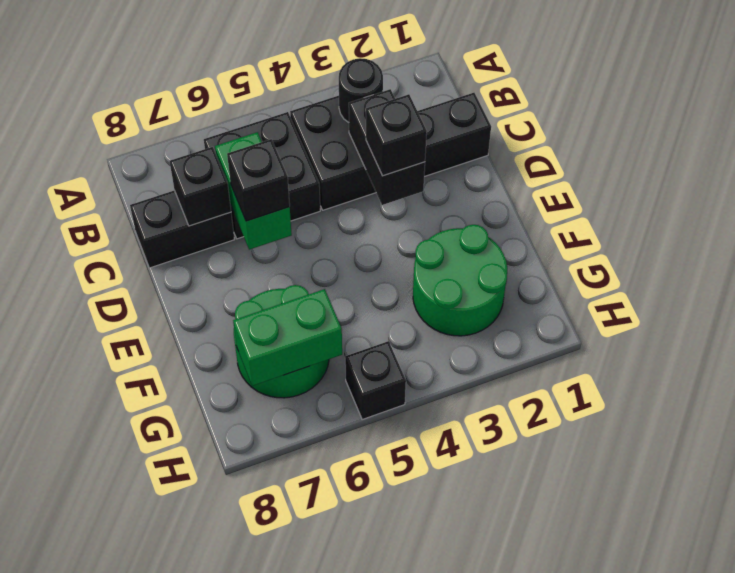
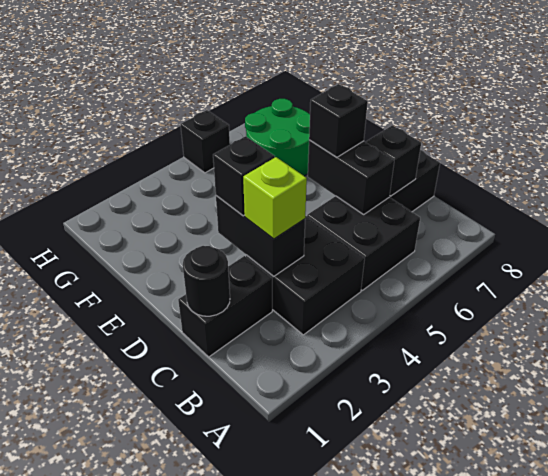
black 1x1 round brick [339,58,383,122] -> black 1x1 round brick moved to [183,246,230,316]
none -> lime 1x1 brick [243,157,307,239]
green 1x2 brick [215,132,292,250] -> black 1x2 brick [308,140,394,214]
green 2x2 round brick [413,225,507,336] -> none
green 1x2 brick [233,289,342,386] -> none

